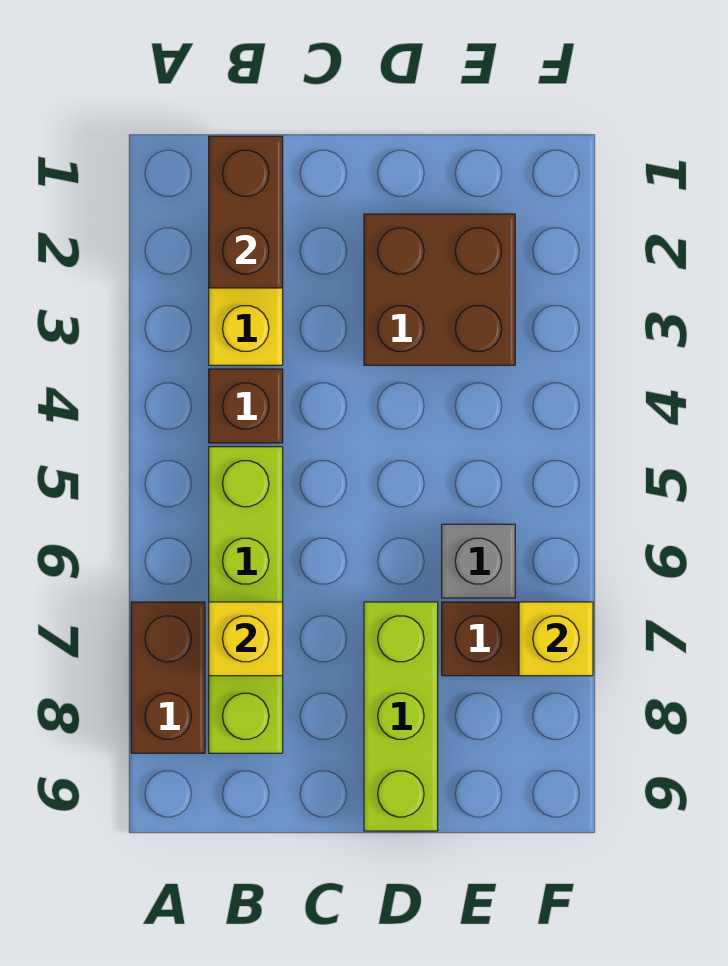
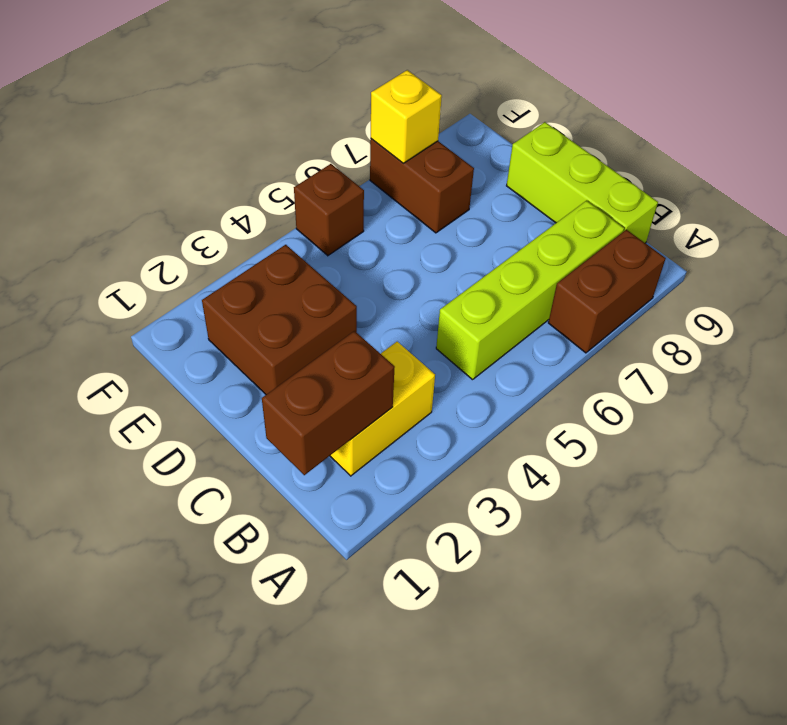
brown 1x1 brick [209,369,283,443] -> brown 1x1 brick moved to [294,164,364,256]
yellow 1x1 brick [209,602,283,676] -> none
lime 1x3 brick [364,602,438,831] -> lime 1x3 brick turned to [507,122,658,243]
grey 1x1 brick [442,524,515,598] -> none

